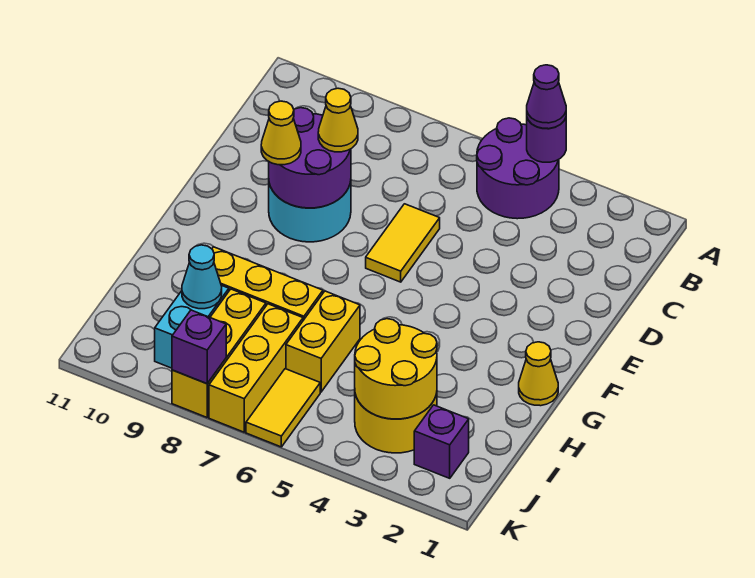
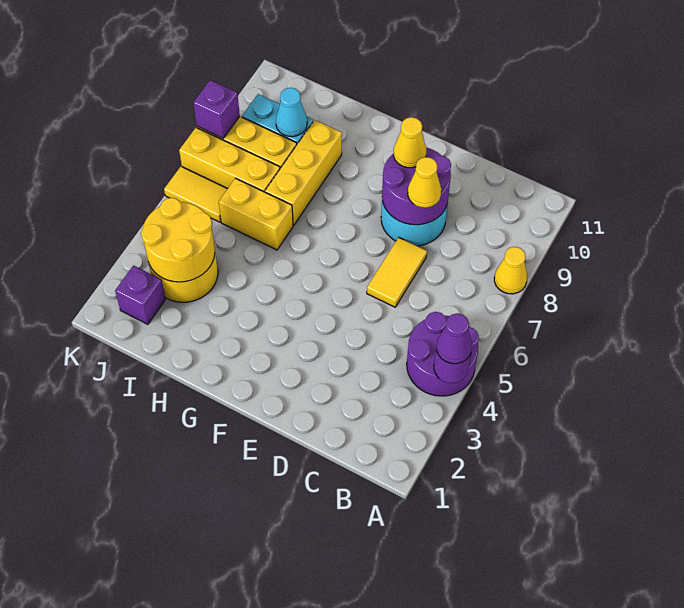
yellow 1x2 tile [366,204,440,282] -> yellow 1x2 tile turned to [367,238,427,307]
yellow 1x1 cone [519,342,558,406] -> yellow 1x1 cone moved to [494,247,527,294]

